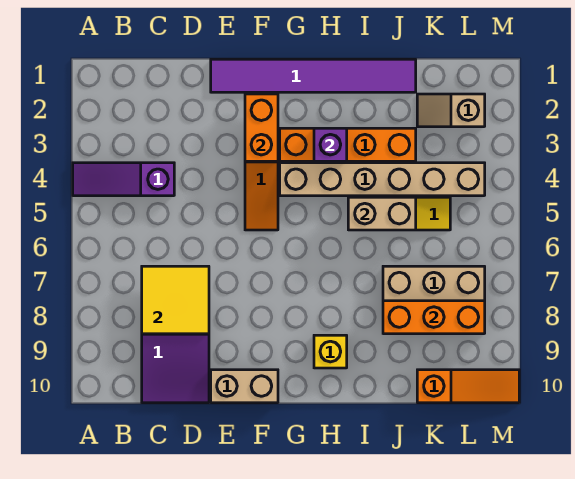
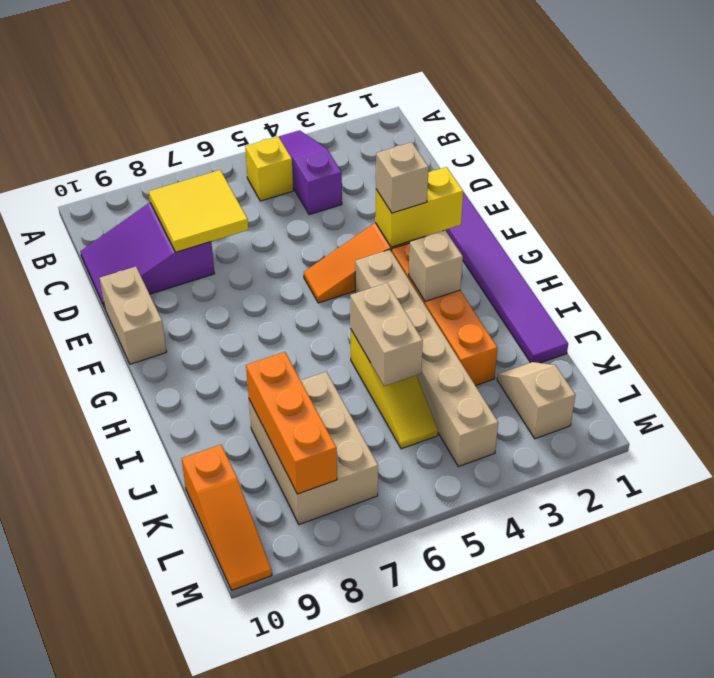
orange 1x2 brick [245,94,278,161] -> yellow 1x2 brick [375,167,463,247]
none -> tan 1x1 brick [376,142,429,213]
purple 1x1 brick [314,128,347,161] -> tan 1x1 brick [409,231,463,301]
yellow 1x1 brick [314,335,347,368] -> yellow 1x1 brick moved to [245,136,293,201]

